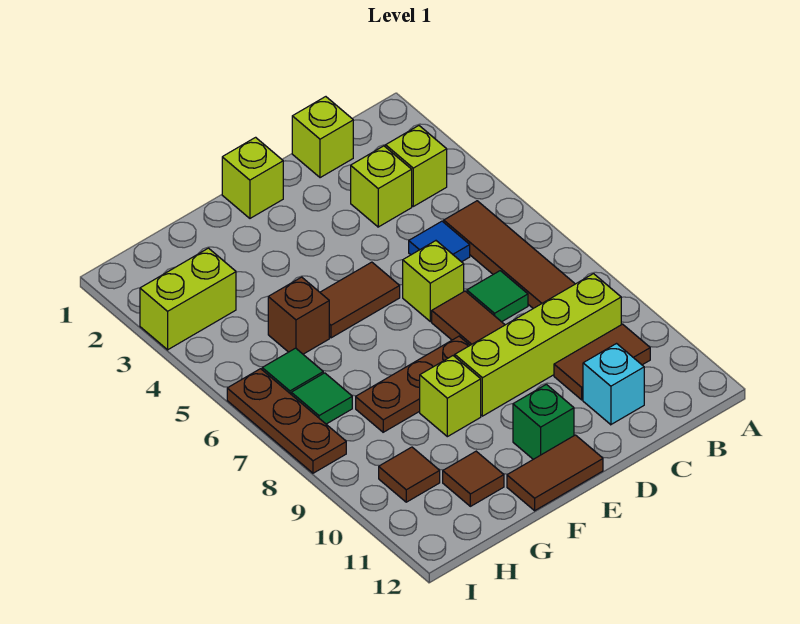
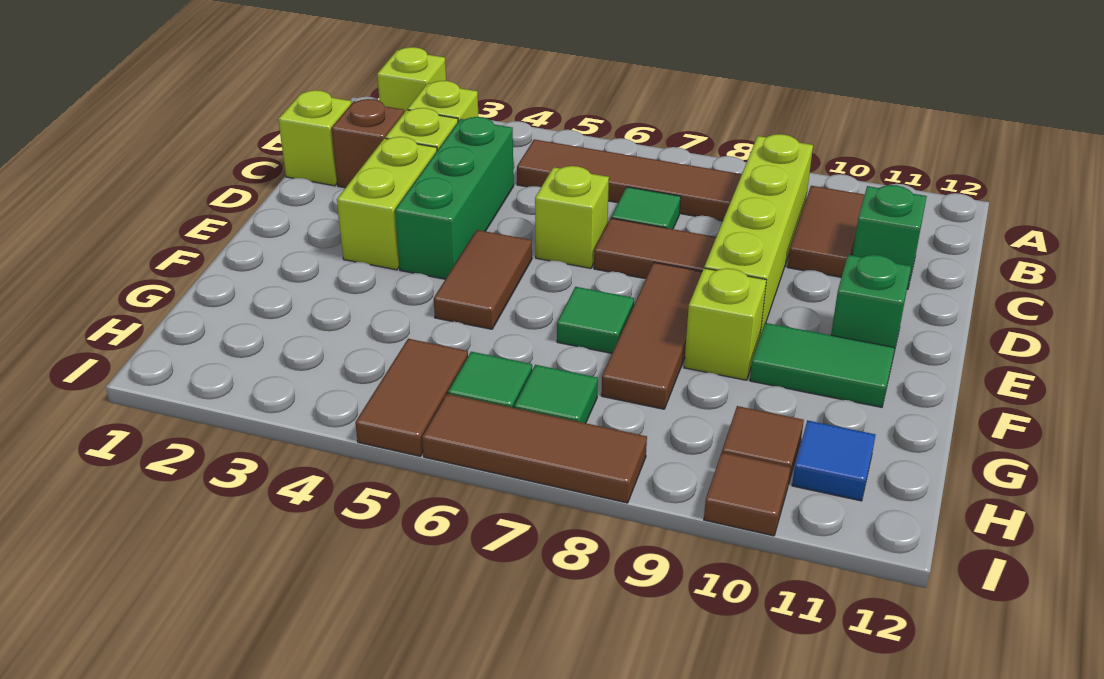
none -> green 1x3 brick [395,117,514,279]
blue 1x1 tile [409,221,470,262] -> blue 1x1 tile moved to [792,420,875,501]
cyan 1x1 brick [583,344,644,425] -> green 1x1 brick [852,185,927,289]
lime 1x1 brick [222,137,283,218] -> lime 1x1 brick moved to [377,47,446,113]
brown 1x3 plate [356,336,470,432] -> brown 1x3 tile [601,263,702,409]
brown 1x2 tile [507,435,603,511] -> brown 1x2 tile moved to [355,339,468,456]
none -> green 1x1 tile [557,287,634,353]
none -> green 1x2 tile [750,323,895,407]
brown 1x1 brick [268,277,329,354] -> brown 1x1 brick moved to [331,99,404,188]
brown 1x1 tile [443,451,504,506] -> brown 1x1 tile moved to [704,452,791,536]
lime 1x2 brick [140,248,236,350] -> lime 1x2 brick moved to [337,137,437,270]
brown 1x3 plate [227,369,346,473] -> brown 1x3 tile [422,394,647,503]

